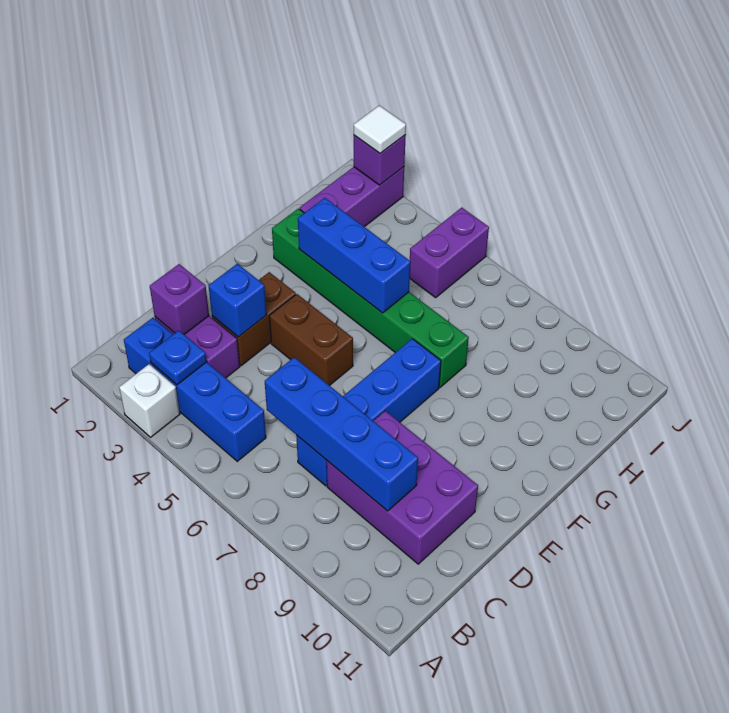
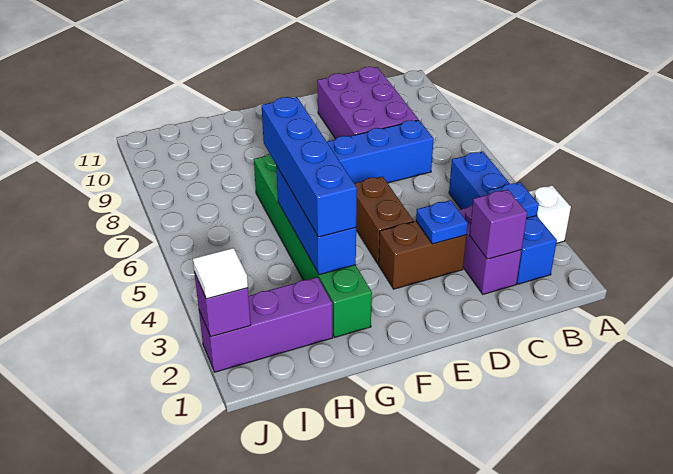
blue 1x4 brick [265,357,418,511] -> blue 1x4 brick moved to [262,97,357,237]
blue 1x1 brick [209,264,267,337] -> blue 1x1 plate [416,200,468,244]
purple 1x2 brick [410,207,489,298] -> none

